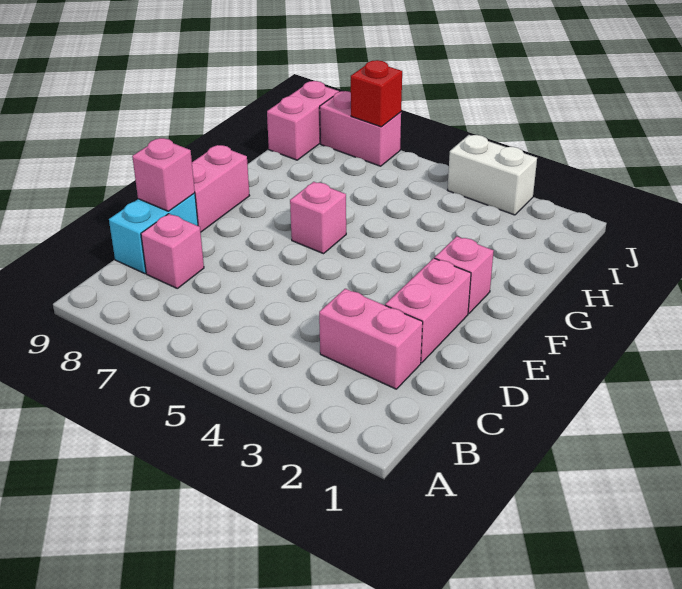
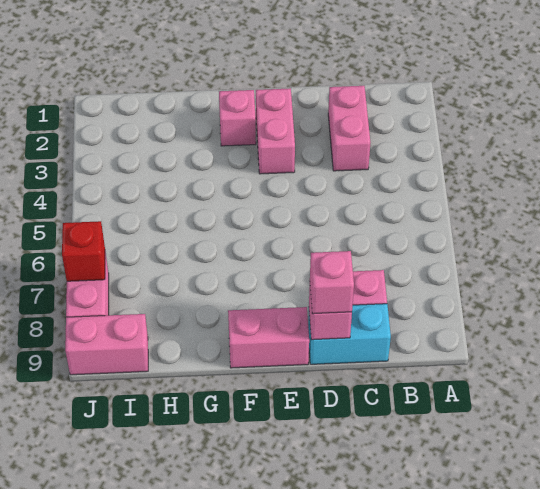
pink 1x2 brick [385,258,471,363] -> pink 1x2 brick turned to [256,88,295,174]
pink 1x1 brick [290,182,346,254] -> pink 1x1 brick moved to [310,251,354,314]
white 1x2 brick [448,135,537,215] -> none

